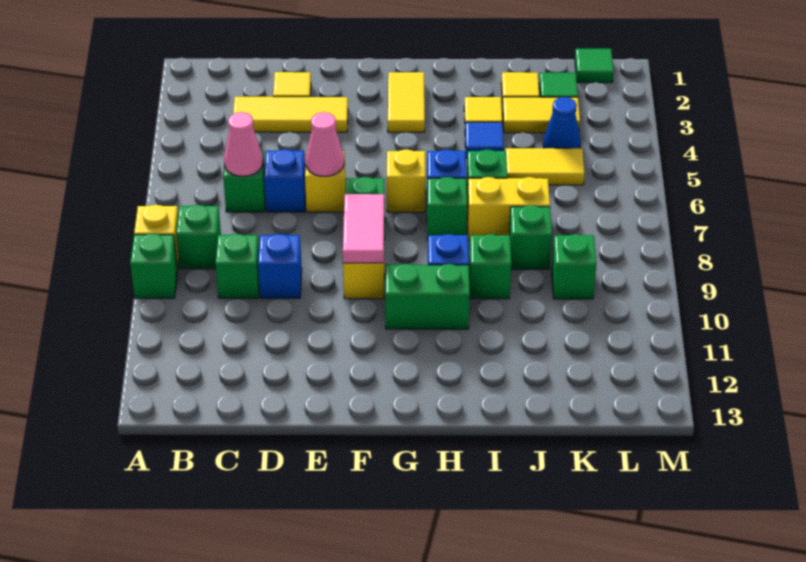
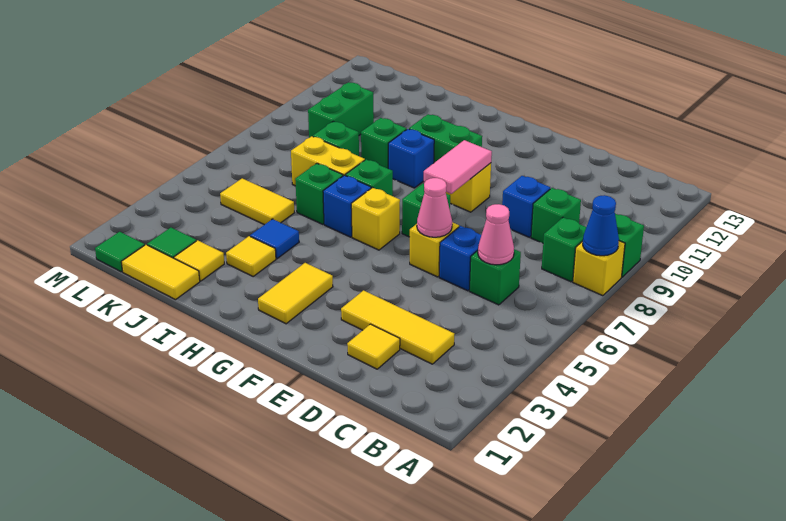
yellow 1x2 tile [503,97,580,133] -> yellow 1x2 tile moved to [121,245,200,300]
blue 1x1 cone [543,97,581,148] -> blue 1x1 cone moved to [583,195,619,256]
green 1x1 brick [552,234,596,299] -> green 1x2 brick [308,82,374,138]

